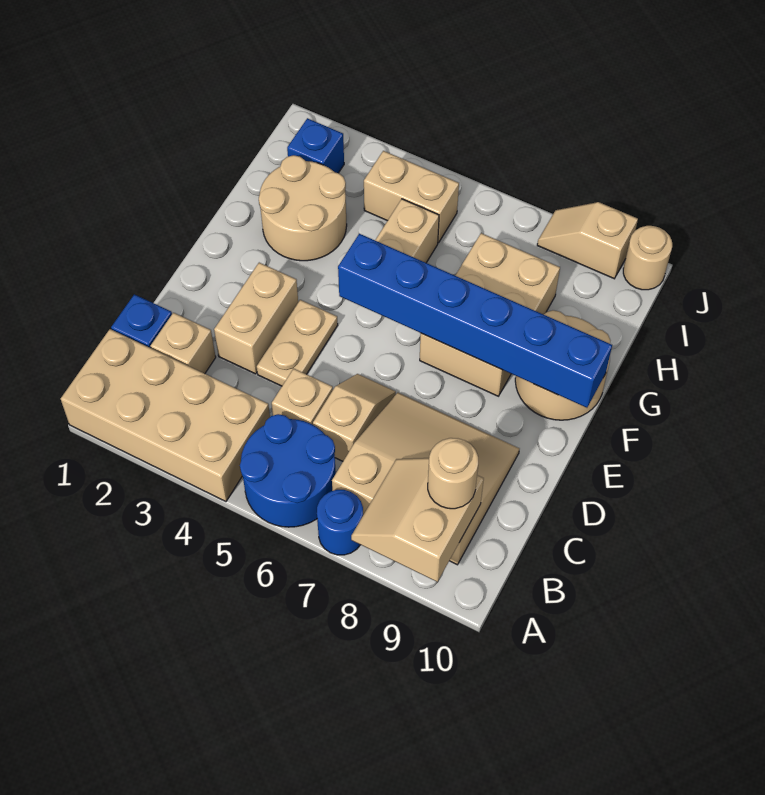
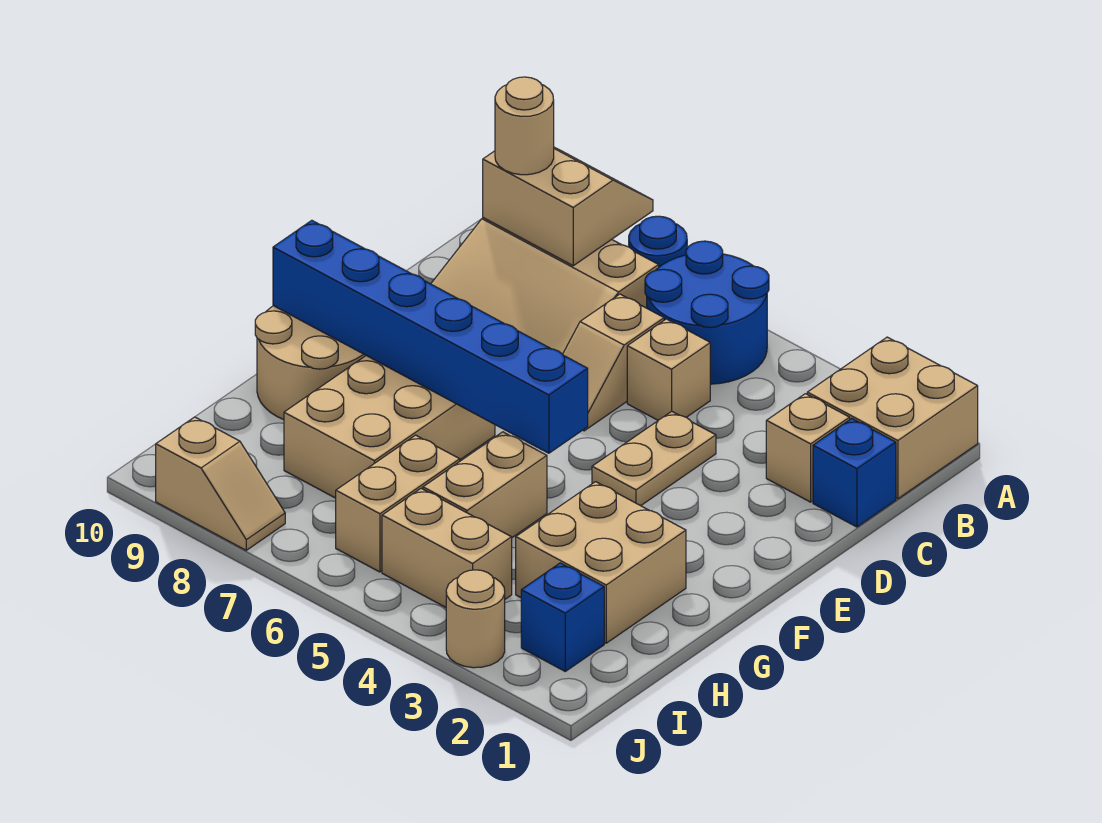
tan 2x4 brick [61,329,270,501] -> tan 2x2 brick [807,337,978,499]
tan 2x2 slope [351,458,484,582] -> tan 2x2 slope turned to [483,147,653,266]
tan 1x2 brick [214,263,298,374] -> tan 1x2 brick moved to [336,435,460,572]
tan 2x2 round brick [259,155,347,261] -> tan 2x2 brick [516,482,686,643]
tan 1x1 round brick [623,226,672,290] -> tan 1x1 round brick moved to [446,570,505,668]

